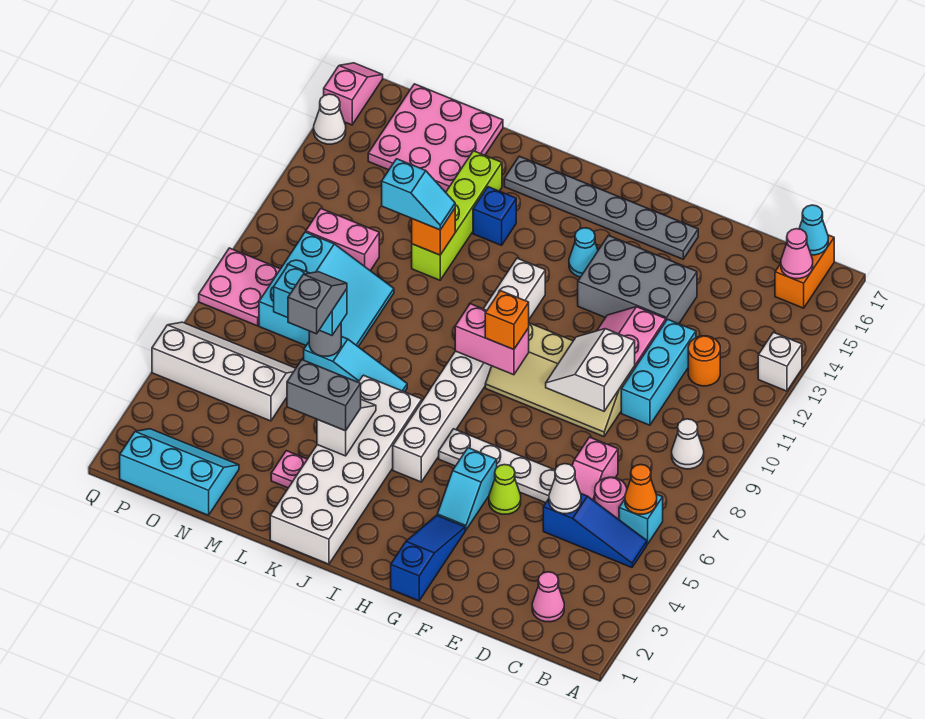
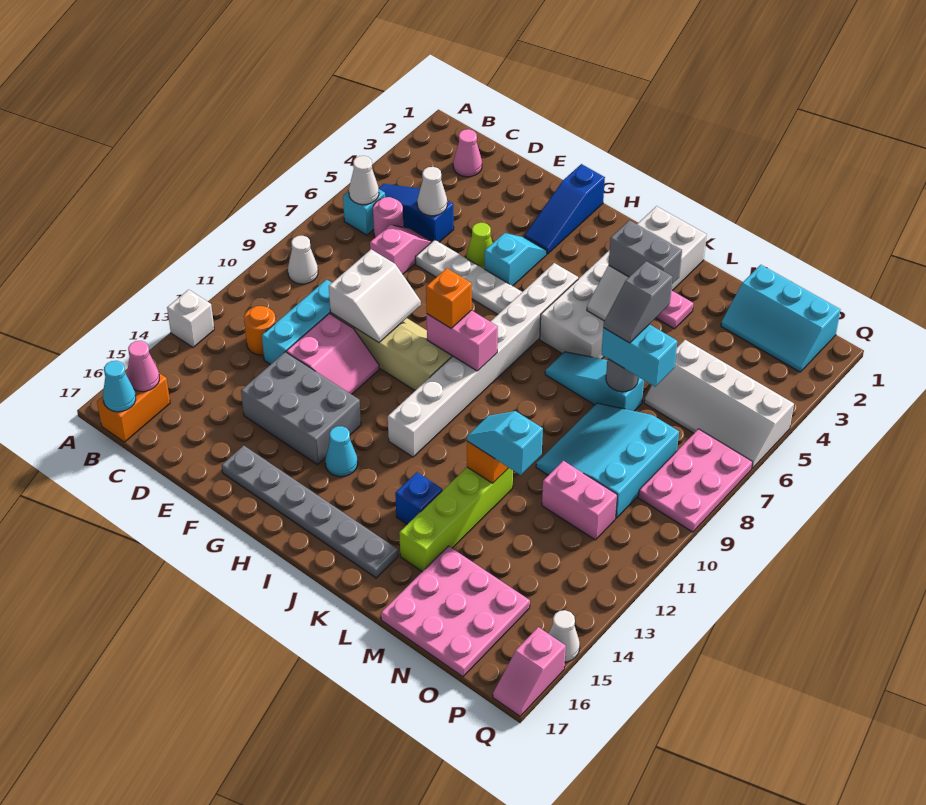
orange 1x1 cone [625,465,657,514] -> white 1x1 cone [349,156,379,205]
pink 2x2 plate [199,248,280,326] -> pink 2x3 plate [638,429,753,532]

